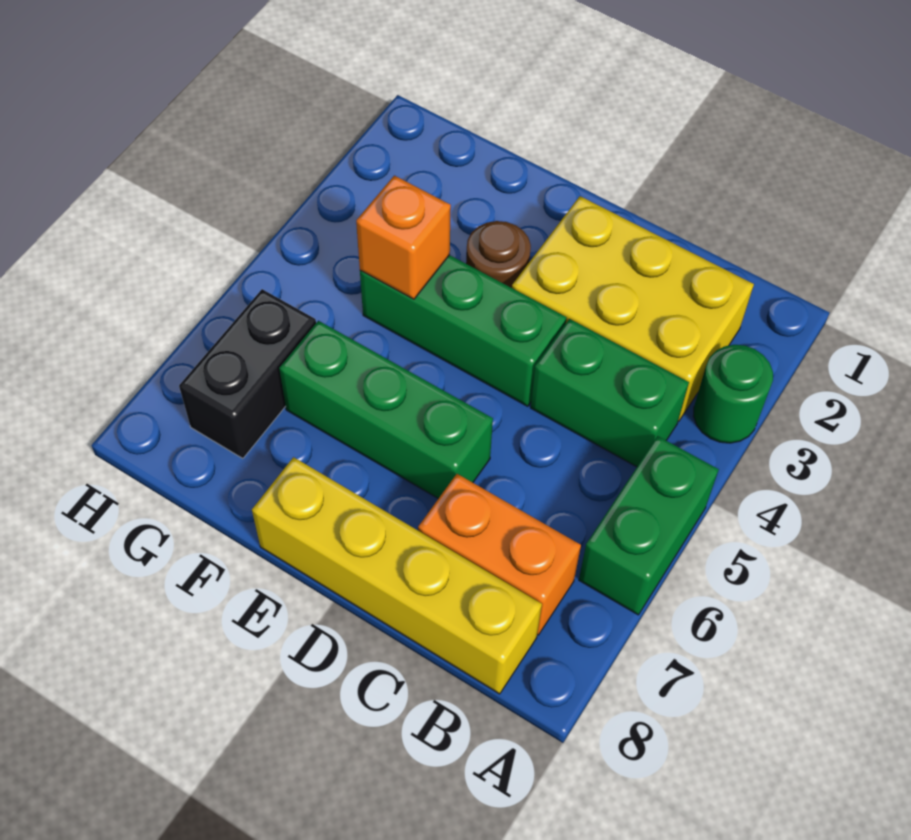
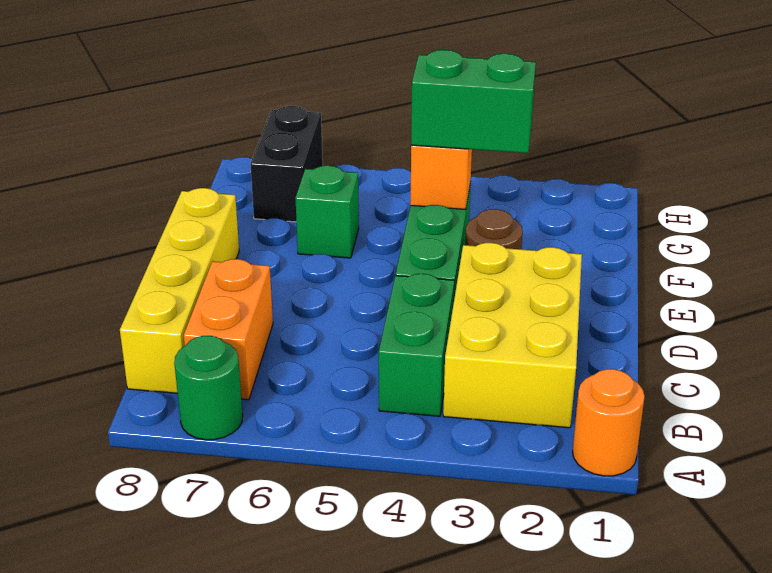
none -> orange 1x1 round brick [573,369,645,476]
green 1x1 round brick [693,345,773,443] -> green 1x1 round brick moved to [174,336,243,440]
green 1x2 brick [579,436,719,615] -> green 1x2 brick moved to [411,50,536,153]
green 1x3 brick [279,321,493,499] -> green 1x1 brick [295,166,359,258]
black 1x2 brick [179,289,316,458] -> black 1x2 brick turned to [250,106,323,222]

